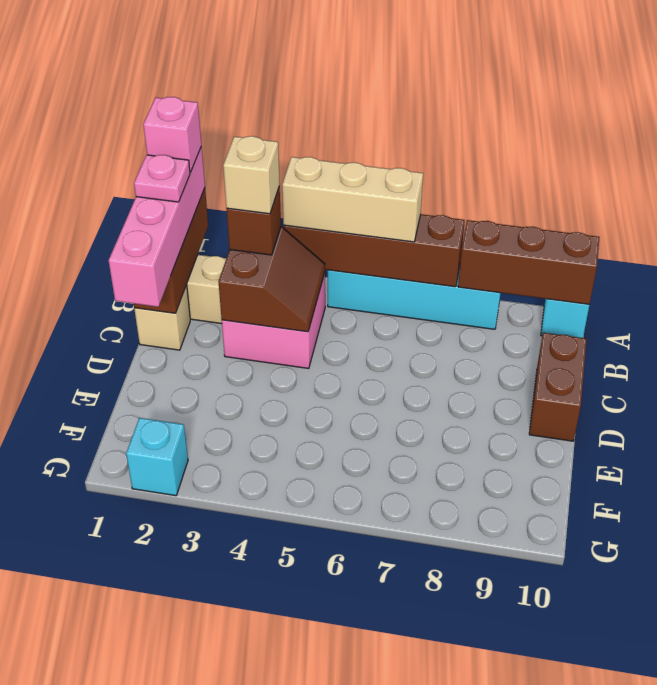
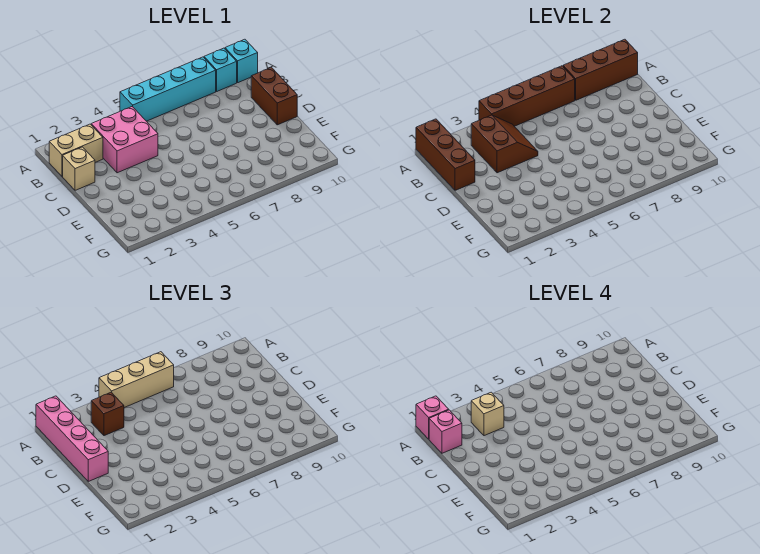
pink 1x1 plate [134,155,190,202] -> pink 1x1 brick [429,410,462,453]
cyan 1x1 brick [126,418,188,496] -> cyan 1x1 brick moved to [204,48,237,91]

